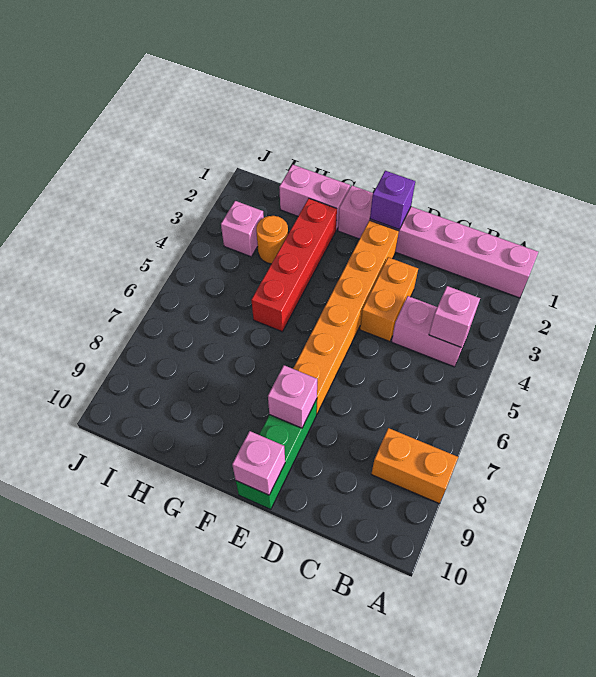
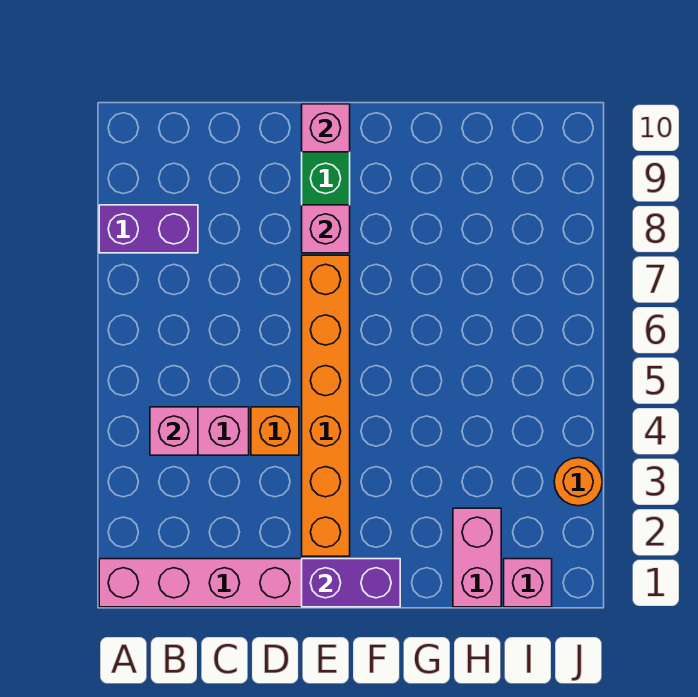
orange 1x2 brick [371,428,458,503] -> purple 1x2 brick [99,205,198,253]
orange 1x2 brick [360,257,418,342] -> orange 1x1 brick [251,407,299,455]
purple 1x1 brick [370,171,415,229] -> purple 1x2 brick [302,559,400,607]
pink 1x2 brick [279,164,350,230] -> pink 1x2 brick turned to [453,508,501,607]
red 1x4 brick [251,198,337,332] -> none
orange 1x1 round brick [256,216,288,264] -> orange 1x1 round brick moved to [554,458,602,506]
pink 1x1 brick [221,201,264,257] -> pink 1x1 brick moved to [504,559,552,607]

